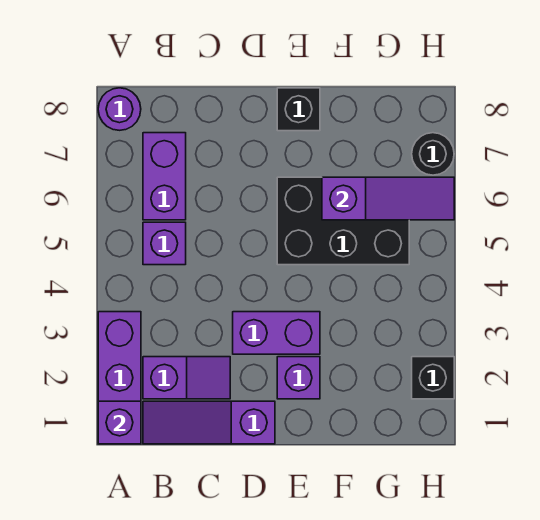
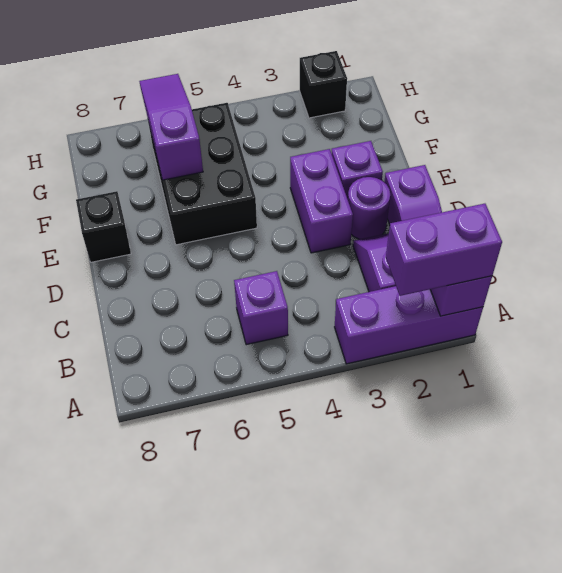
purple 1x1 round brick [98,88,141,130] -> purple 1x1 round brick moved to [348,177,390,239]
purple 1x2 brick [143,133,186,220] -> purple 1x2 brick moved to [386,204,502,296]
black 1x1 round brick [412,133,454,175] -> none

